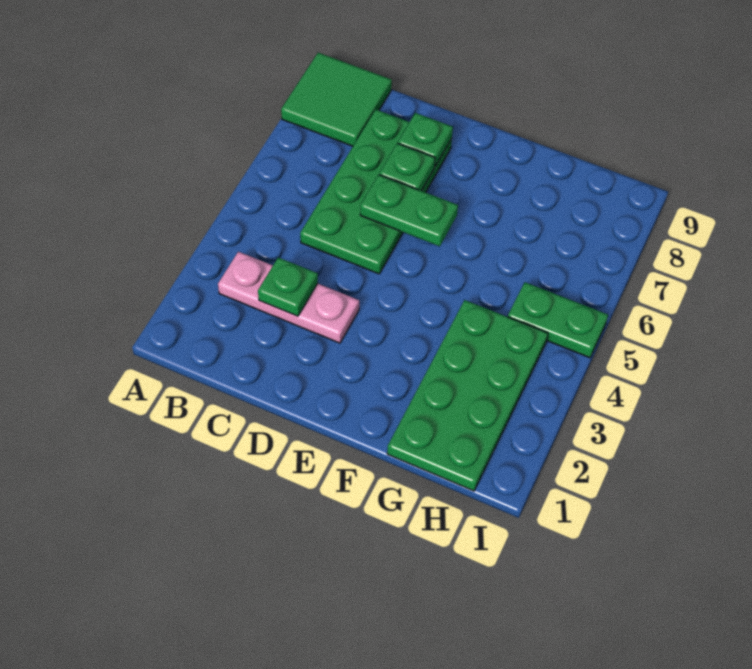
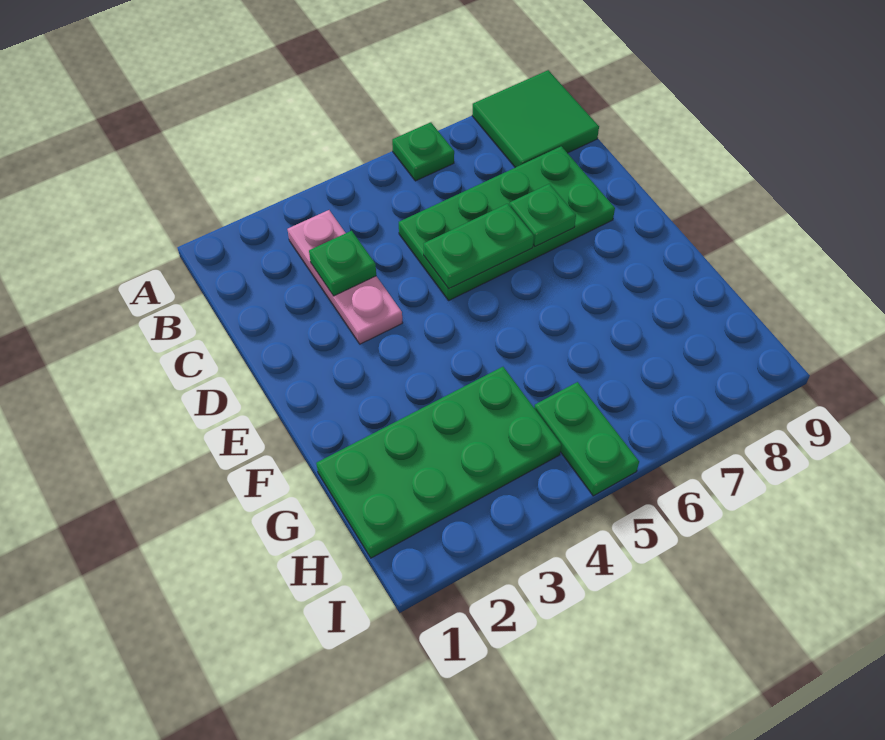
green 1x2 plate [360,175,458,246] -> green 1x2 plate turned to [424,204,534,289]
green 1x1 plate [398,113,453,166] -> green 1x1 plate moved to [392,122,454,181]

